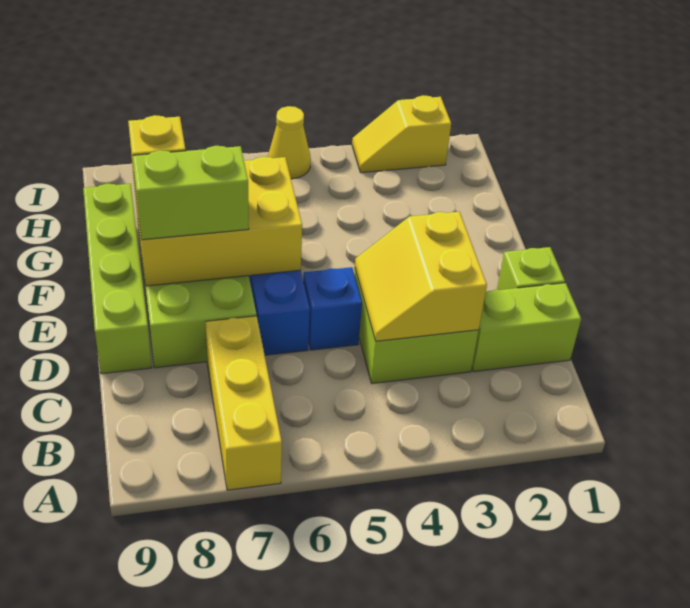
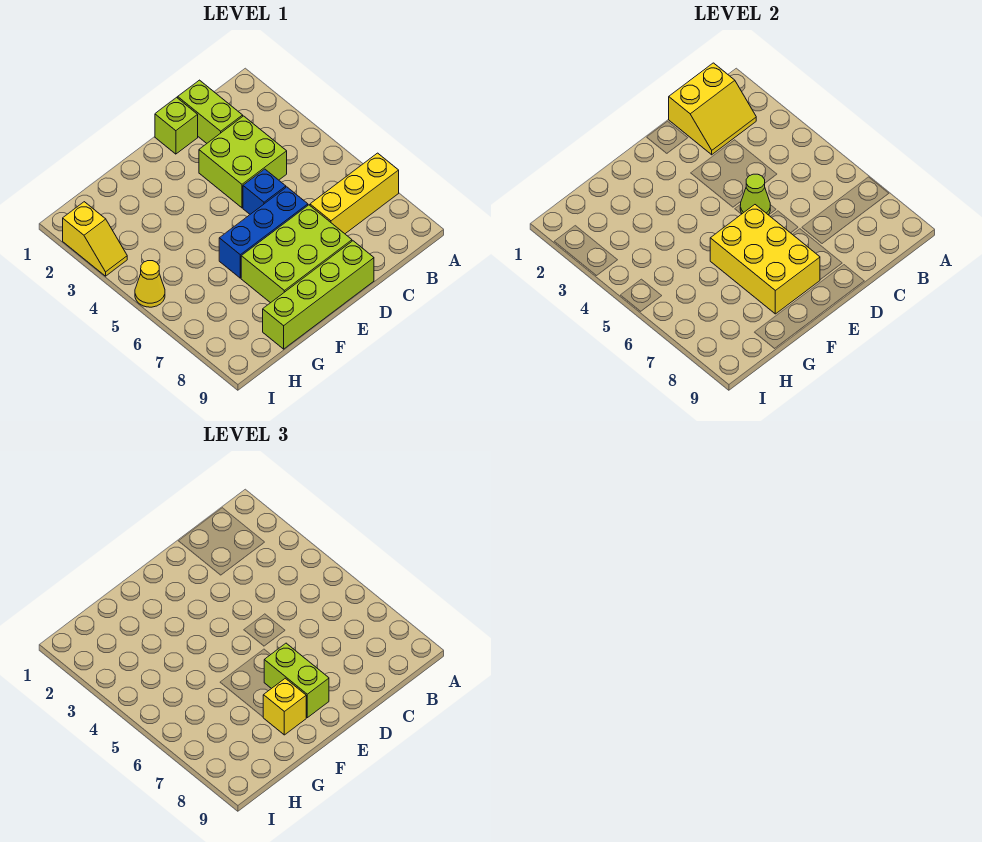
yellow 2x2 slope [355,212,487,341] -> yellow 2x2 slope moved to [669,63,756,155]
none -> lime 1x1 cone [740,174,770,215]

